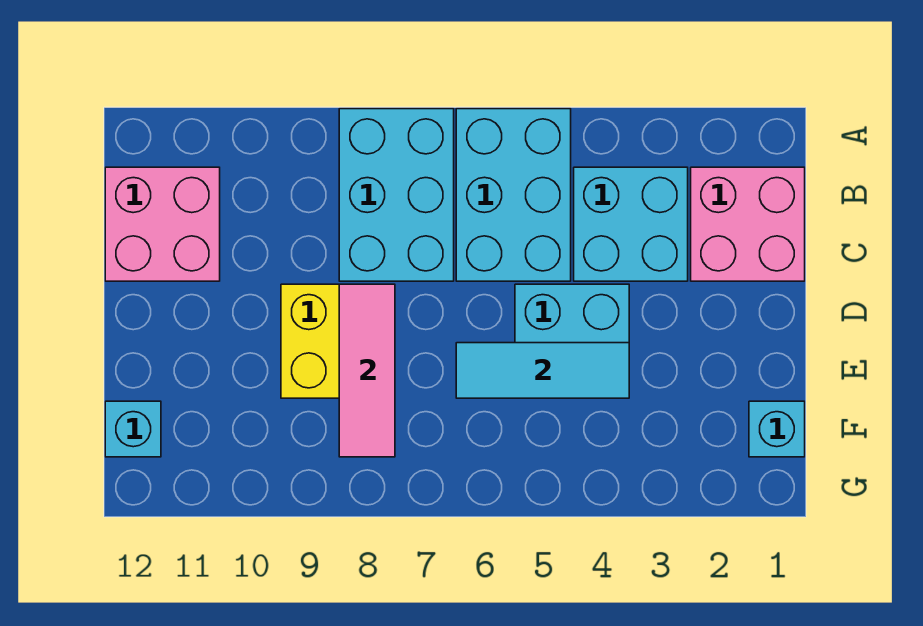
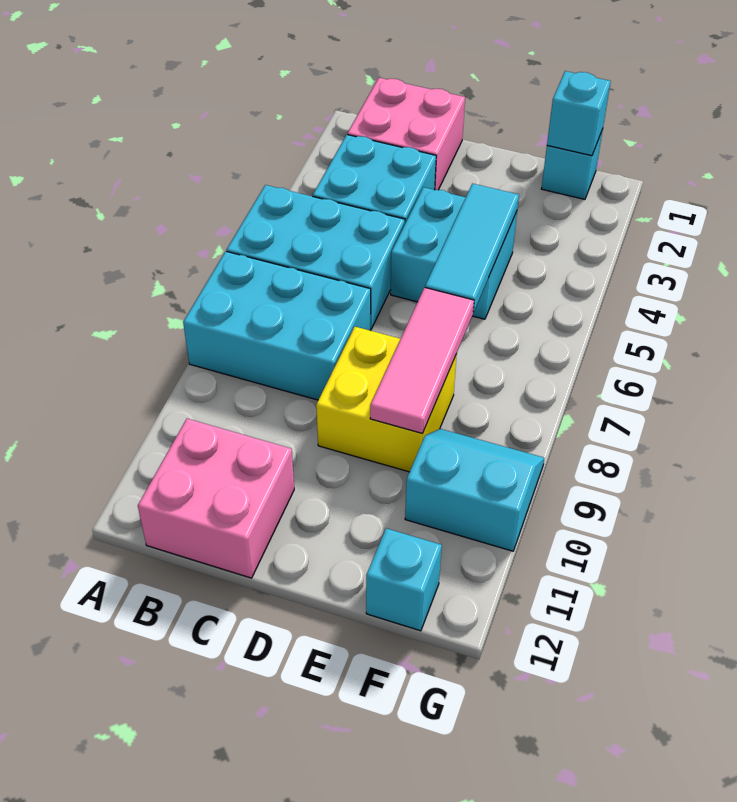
pink 1x3 tile [339,284,395,457] -> pink 1x3 tile turned to [370,288,474,433]
none -> cyan 1x1 brick [547,71,611,156]
none -> cyan 2x2 slope [405,429,544,551]

